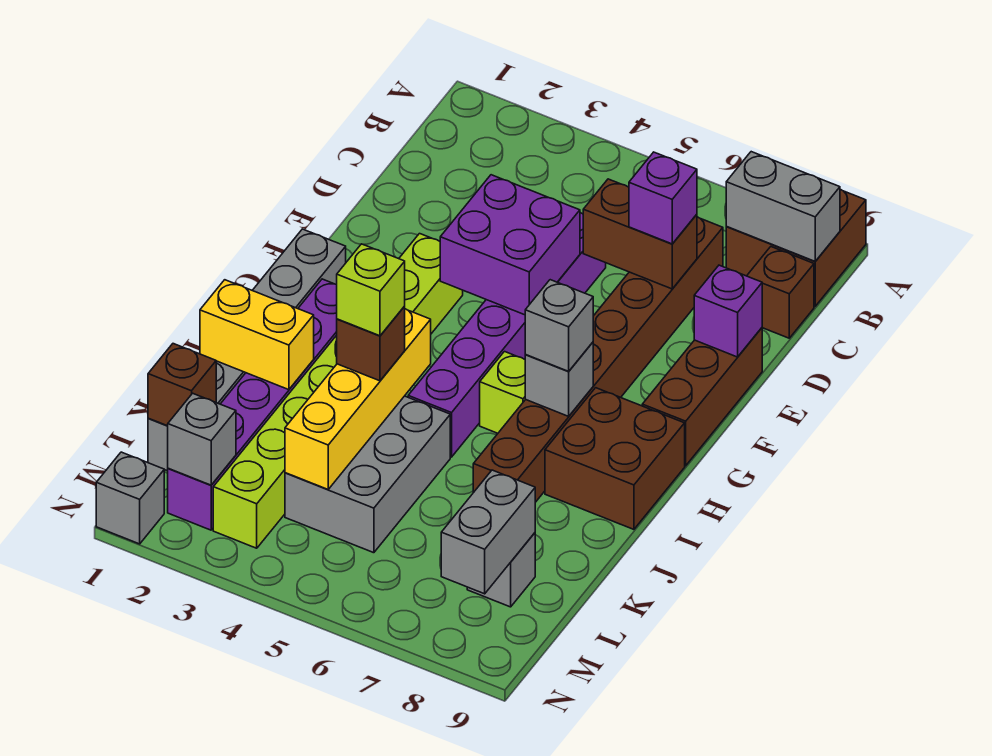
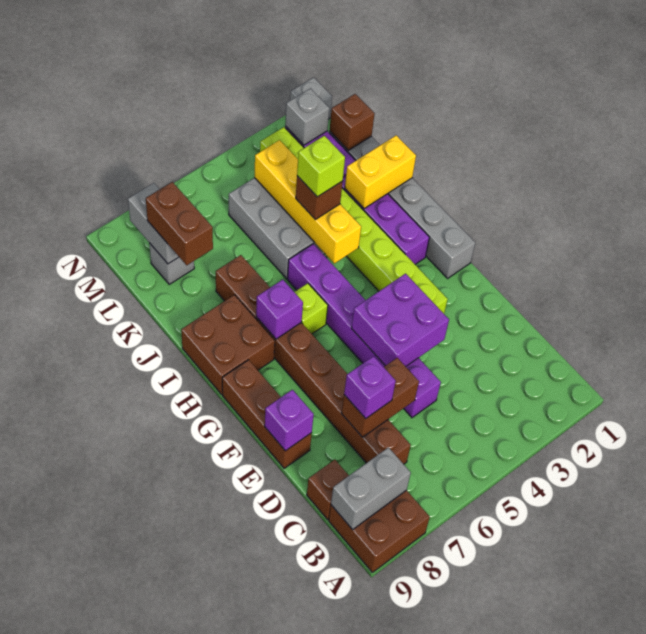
grey 1x1 brick [525,342,593,416] -> purple 1x1 brick [256,280,303,339]
grey 1x1 brick [525,280,593,371] -> none
none -> brown 1x2 brick [146,182,213,265]

